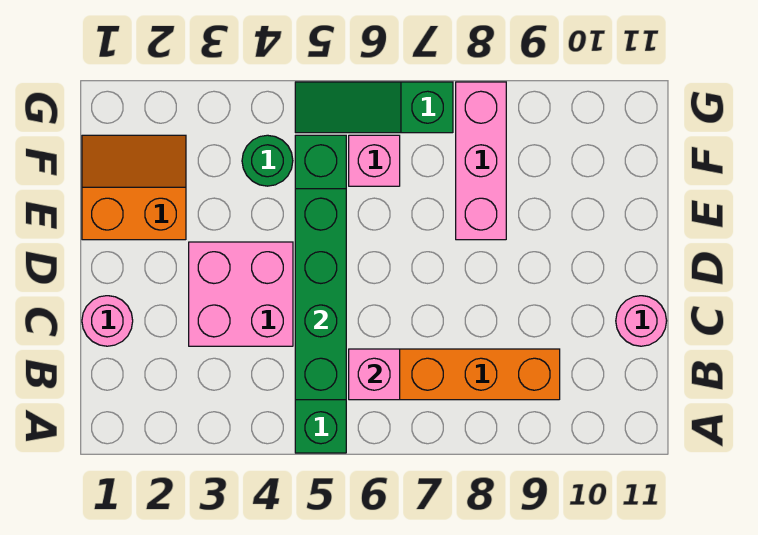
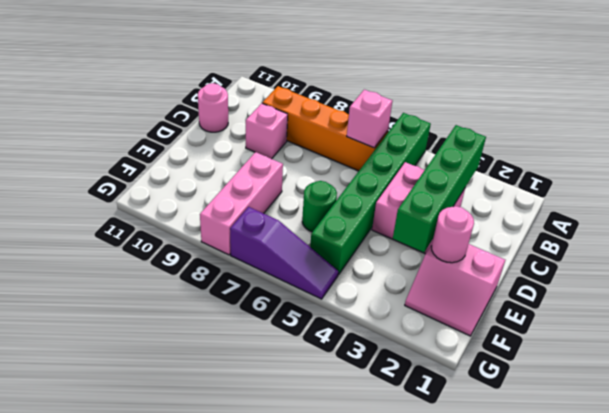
green 1x4 brick [295,189,346,400] -> green 1x4 brick moved to [393,125,486,253]
pink 1x1 round brick [82,296,133,346] -> pink 1x1 round brick moved to [431,206,474,263]
orange 2x2 slope [82,135,186,240] -> pink 2x2 slope [405,244,505,336]
green 1x1 round brick [242,135,293,186] -> green 1x1 round brick moved to [302,181,337,232]
pink 1x1 brick [349,135,400,186] -> pink 1x1 brick moved to [246,103,288,159]
green 1x3 slope [295,82,453,133] -> purple 1x3 slope [230,207,338,299]

